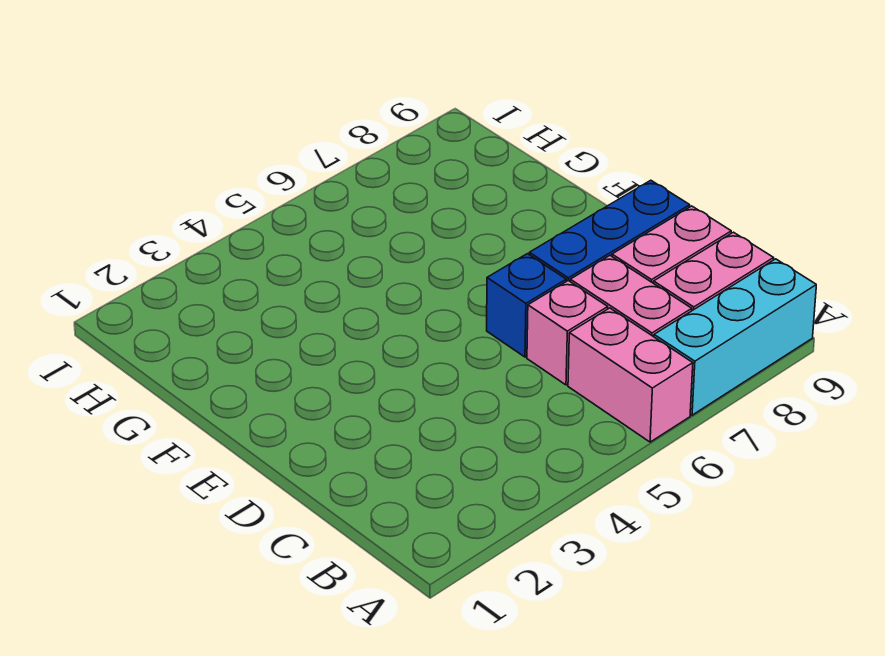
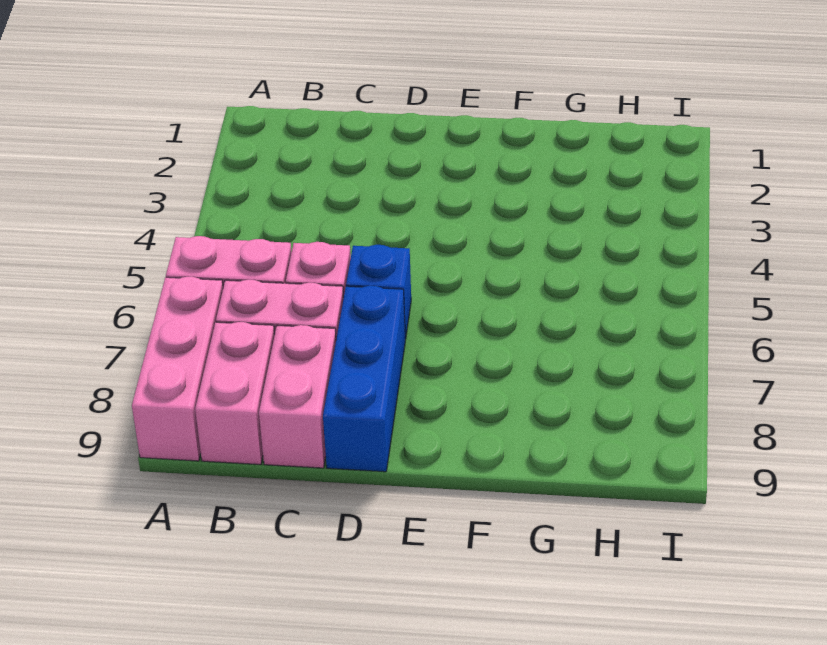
cyan 1x3 brick [654,259,816,415] -> pink 1x3 brick [132,277,223,461]

